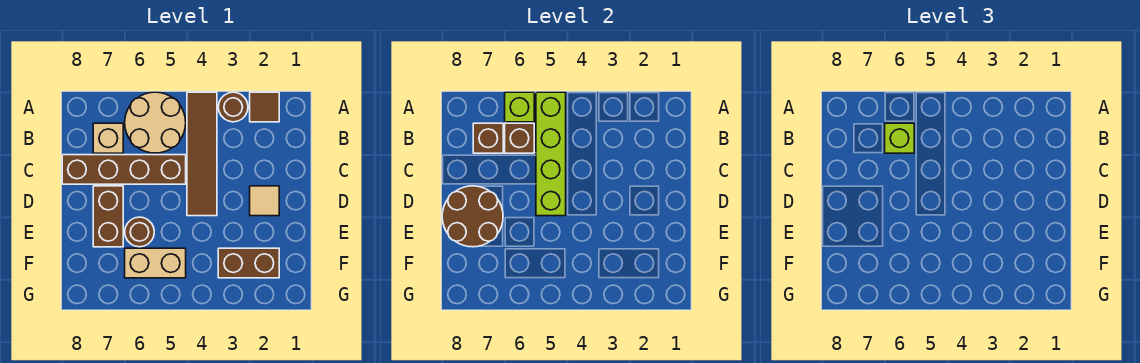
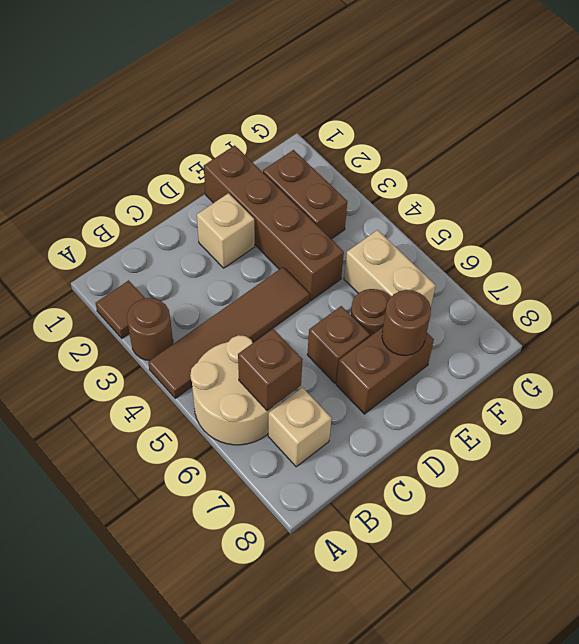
lime 1x4 brick [536,92,566,216] -> none
lime 1x1 brick [505,92,534,122] -> none
lime 1x1 brick [885,123,914,153] -> none
brown 1x1 brick [473,123,503,153] -> brown 1x1 brick moved to [307,306,370,383]
brown 1x4 brick [62,155,186,184] -> brown 1x4 brick moved to [204,145,344,301]
tan 1x1 tile [250,186,279,216] -> tan 1x1 brick [197,193,255,268]
brown 2x2 round brick [442,186,503,247] -> brown 1x1 round brick [382,290,431,356]

